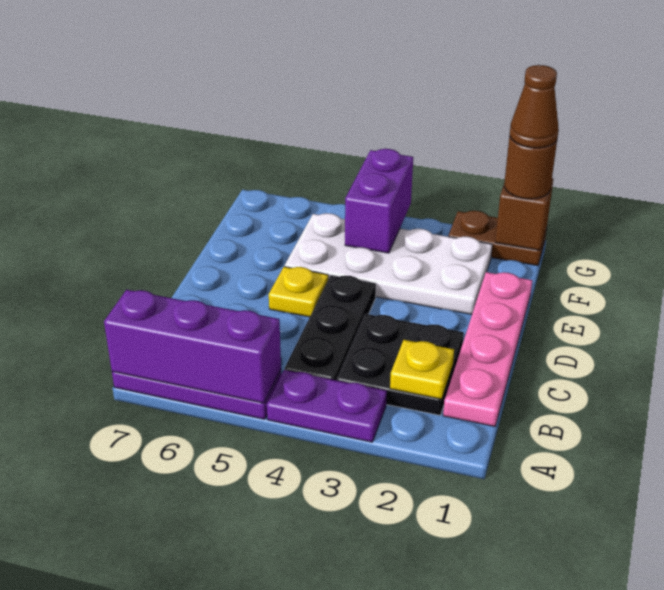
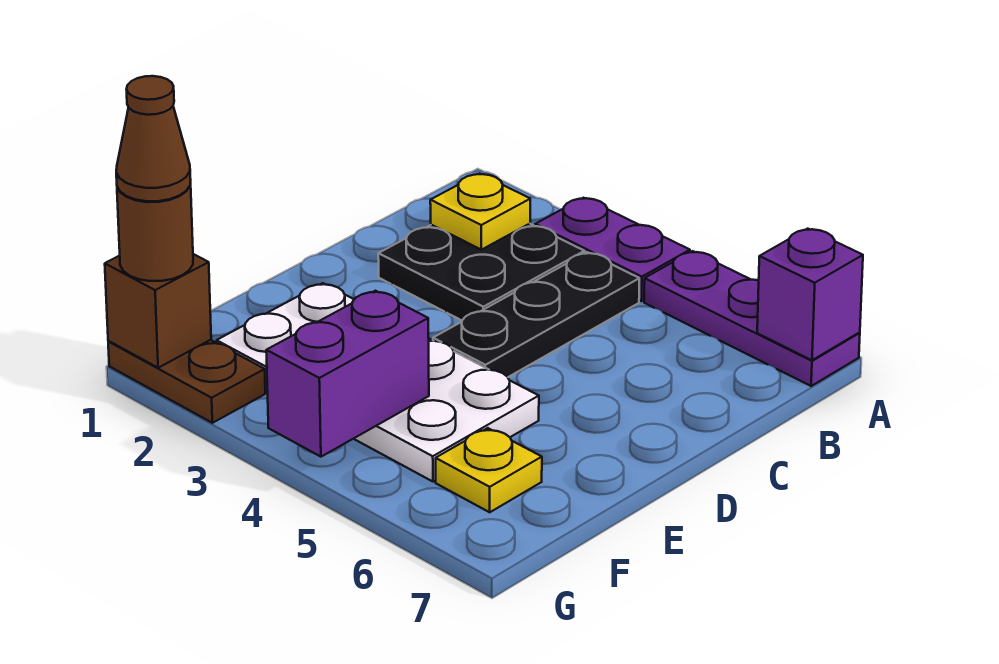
purple 1x3 brick [104,290,281,403] -> purple 1x1 brick [757,229,863,360]
pink 1x4 plate [443,272,532,427] -> none
yellow 1x1 plate [269,267,328,317] -> yellow 1x1 plate moved to [436,428,542,512]

